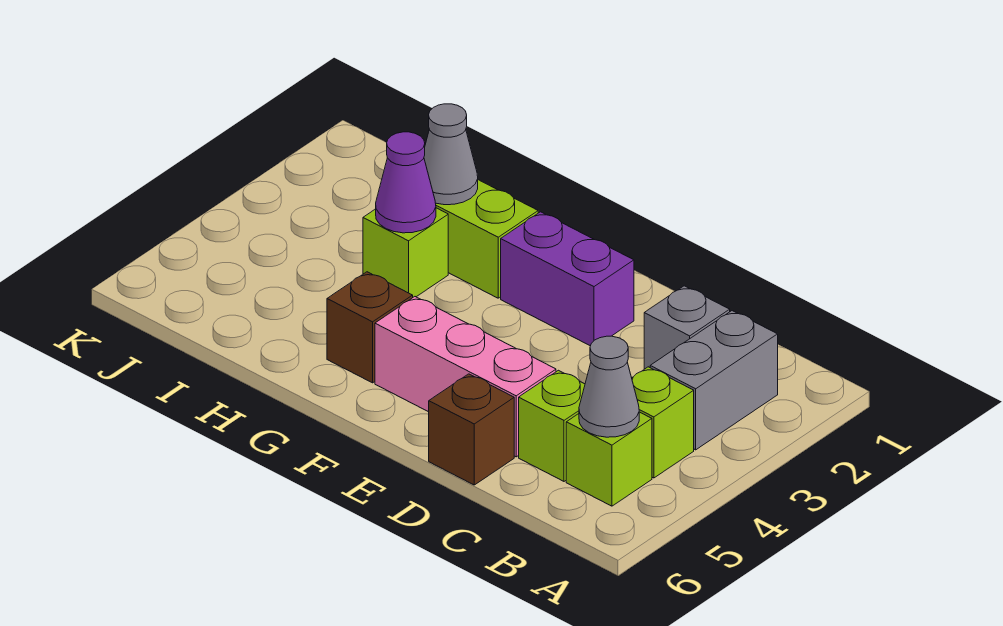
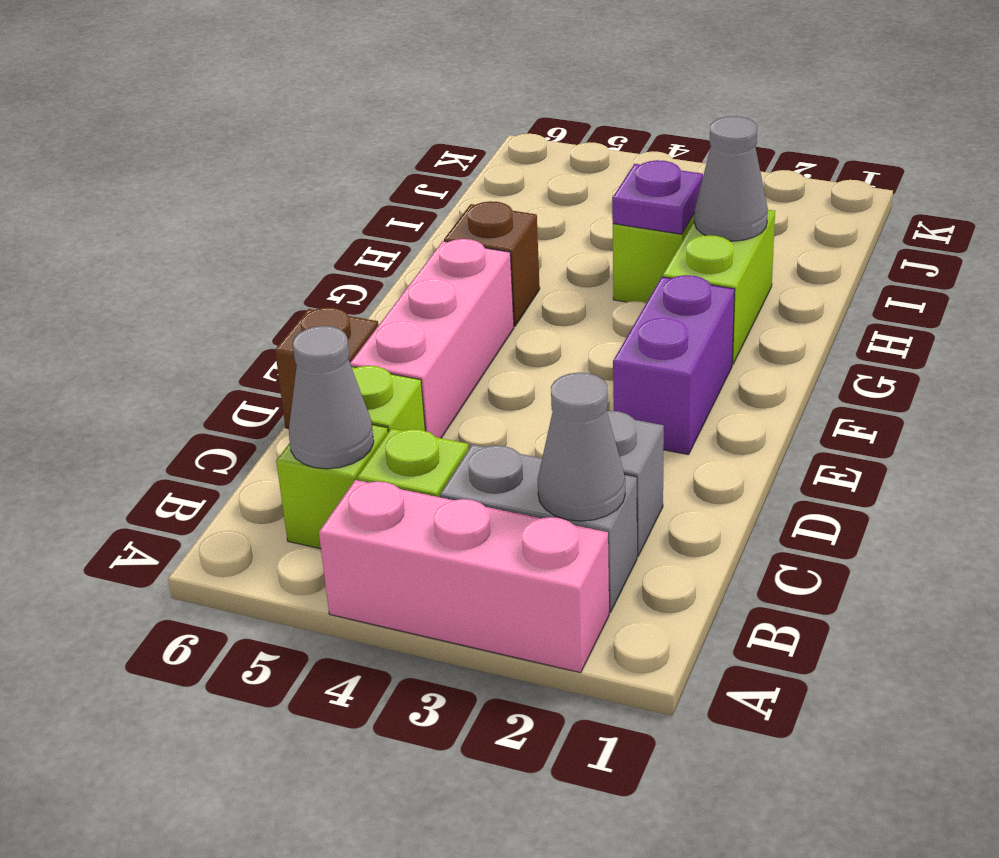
none -> pink 1x3 brick [319,480,609,673]
none -> grey 1x1 cone [538,373,625,521]
purple 1x1 cone [376,132,436,233] -> purple 1x1 plate [612,160,703,234]

